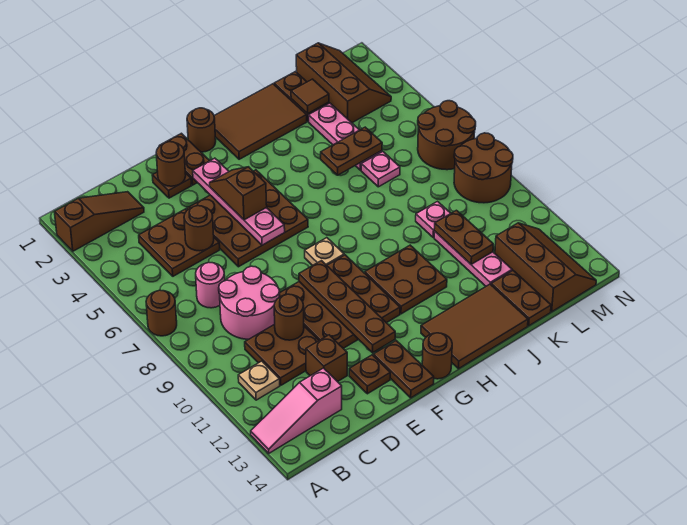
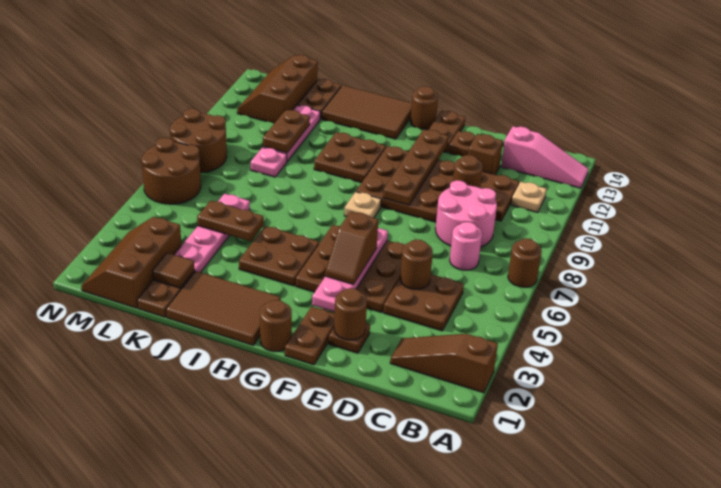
none -> brown 2x2 plate [239,226,319,286]

